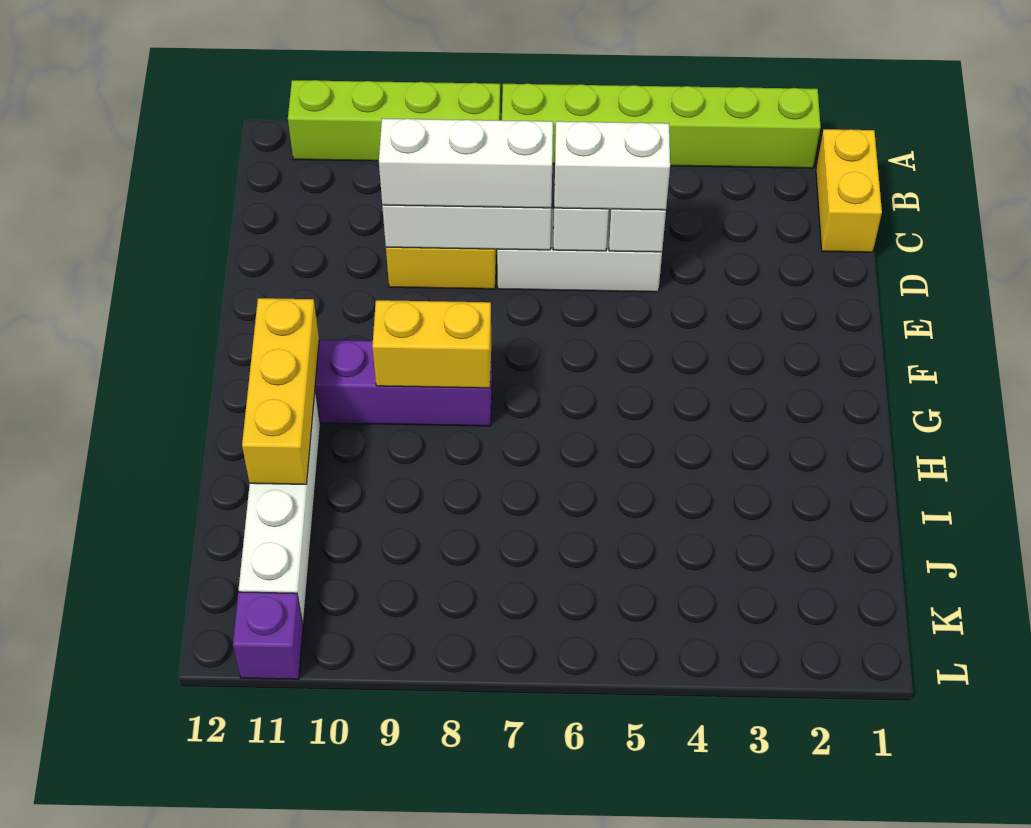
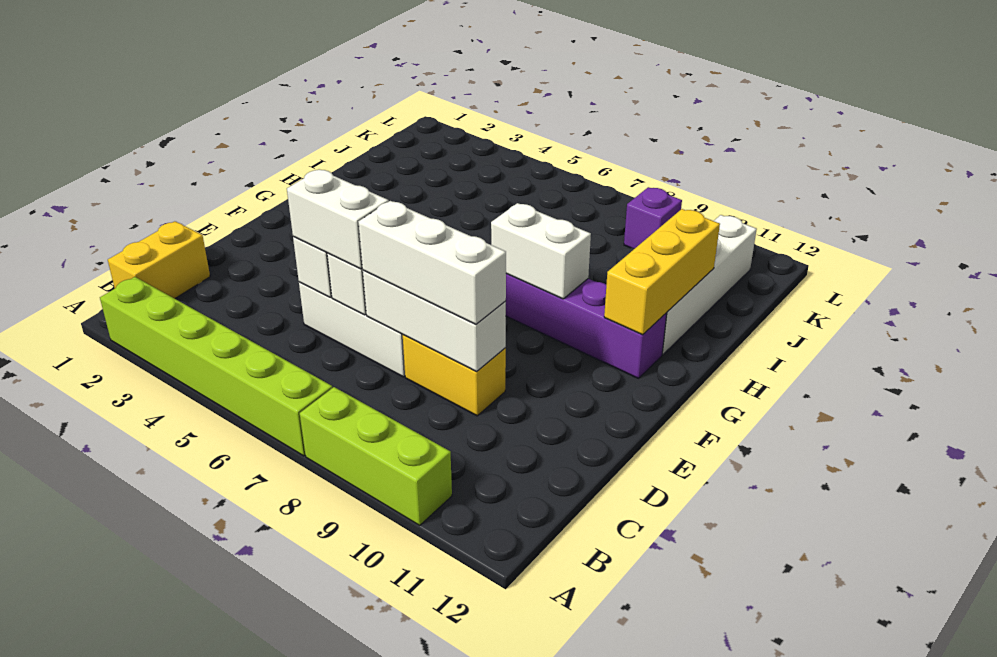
lime 1x4 brick [288,80,501,161] -> lime 1x3 brick [300,387,452,525]
yellow 1x2 brick [372,300,491,388] -> white 1x2 brick [491,203,591,299]
purple 1x1 brick [233,592,303,679] -> purple 1x1 brick moved to [624,187,682,249]

